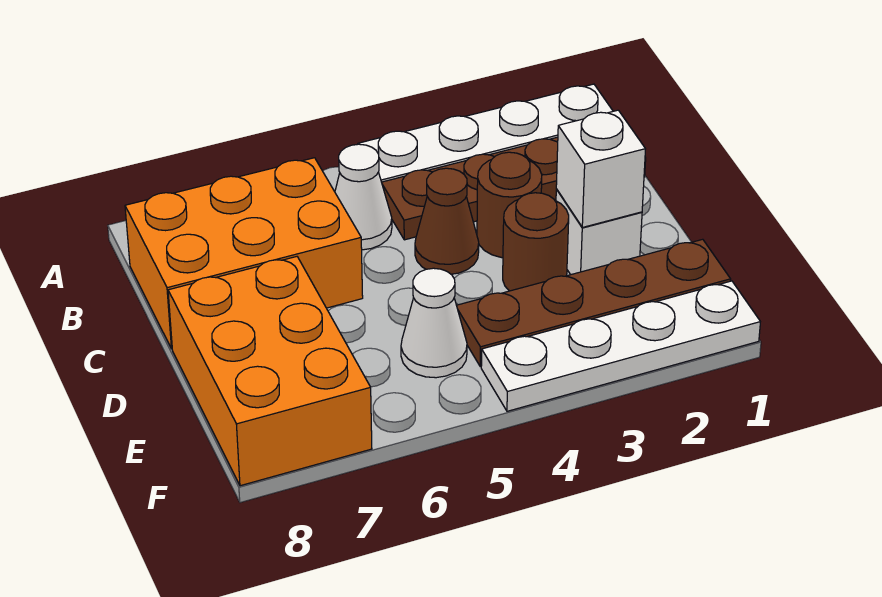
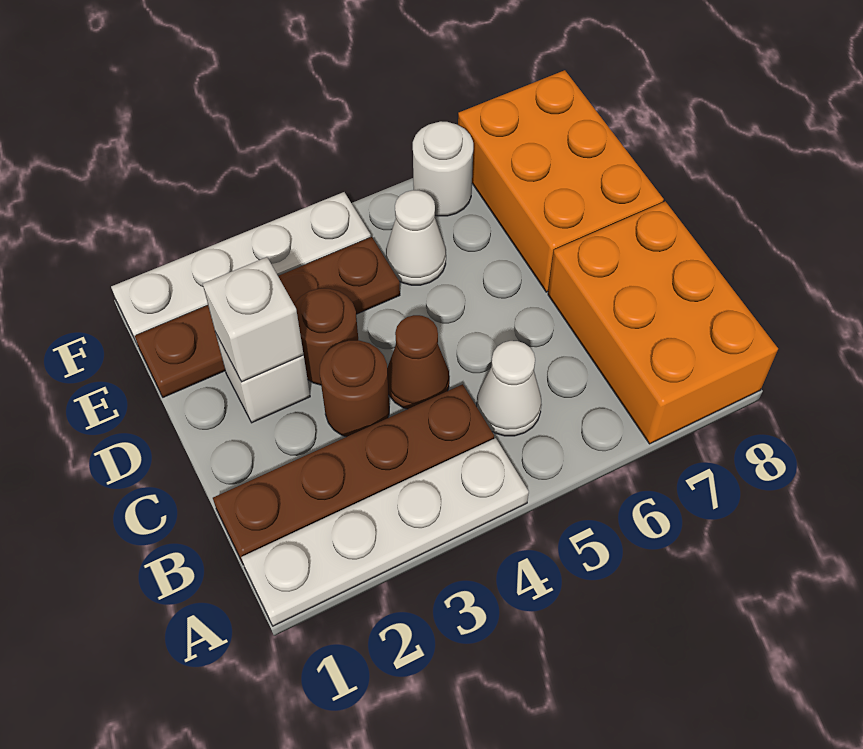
orange 2x3 brick [125,158,363,349] -> orange 2x3 brick turned to [548,201,778,444]
none -> white 1x1 round brick [413,121,473,216]

